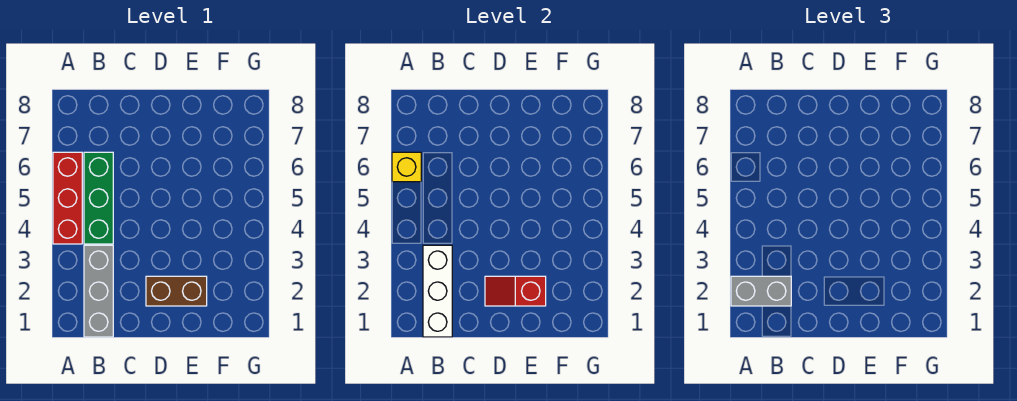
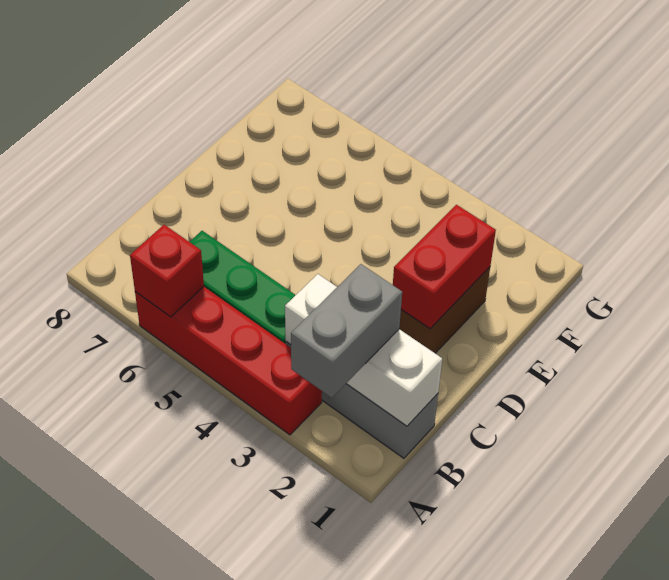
red 1x3 brick [53,152,82,244] -> red 1x4 brick [135,287,322,435]
yellow 1x1 brick [392,152,421,182] -> red 1x1 brick [130,225,204,317]
red 1x2 slope [485,276,546,306] -> red 1x2 brick [393,205,496,329]

